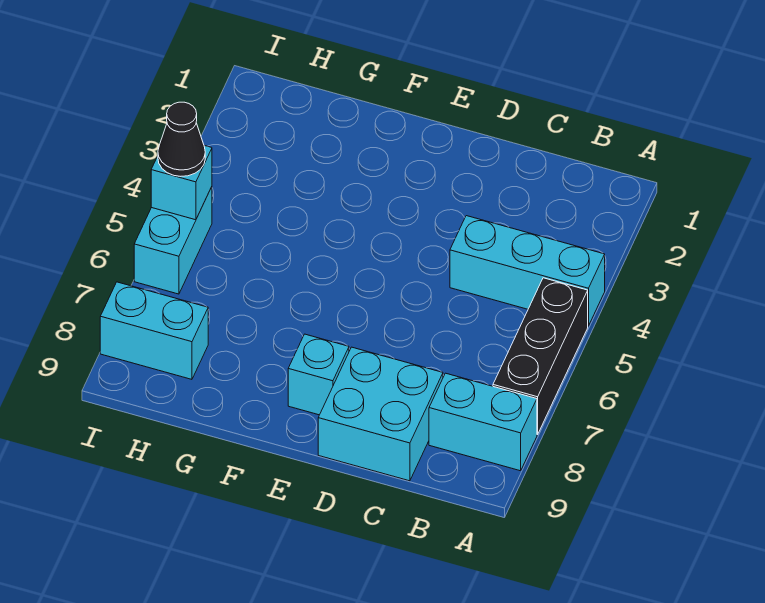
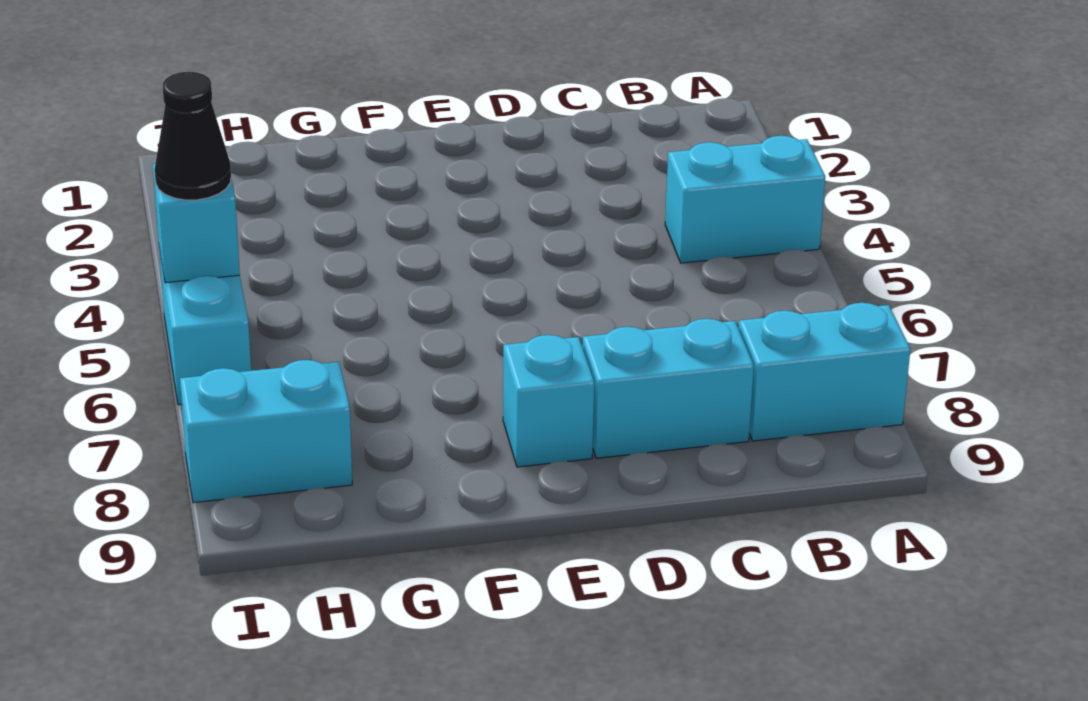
cyan 1x3 brick [450,216,605,326] -> cyan 1x2 brick [665,136,825,263]
black 1x3 brick [493,278,588,435] -> none
cyan 2x2 brick [318,347,443,481] -> cyan 1x2 brick [582,319,754,458]

